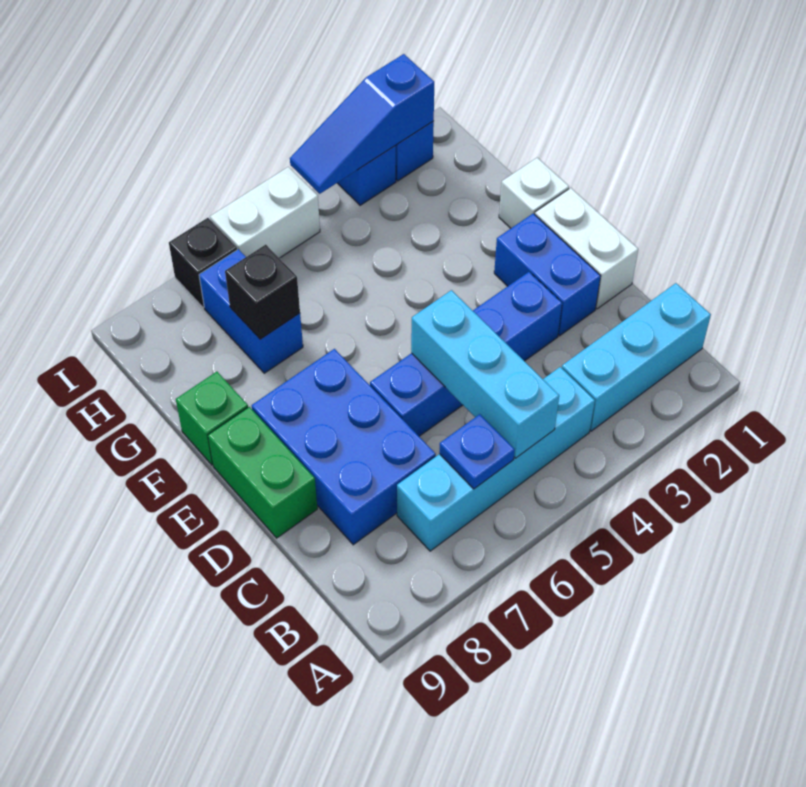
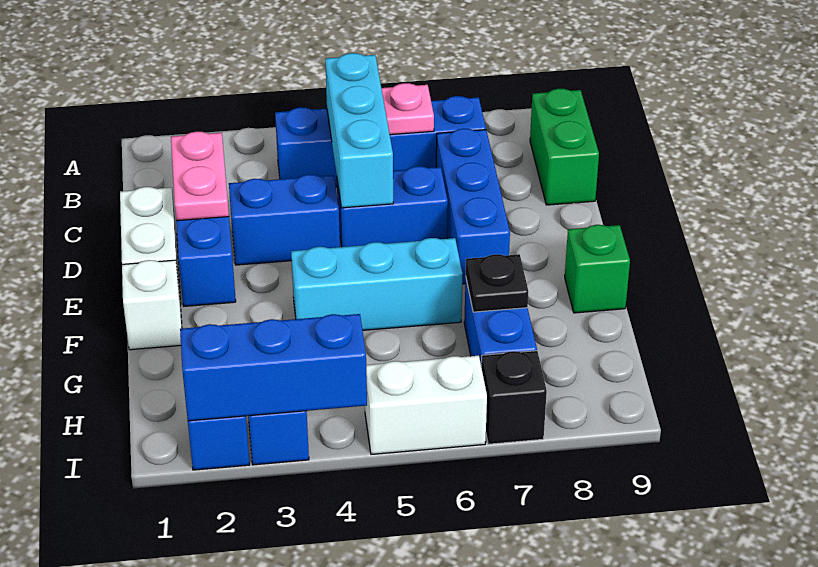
cyan 1x3 brick [562,283,711,431] -> cyan 1x3 brick moved to [291,238,462,330]
cyan 1x4 brick [397,367,595,551] -> blue 1x4 brick [275,96,486,187]
blue 1x1 plate [439,414,515,489] -> pink 1x1 plate [381,83,434,135]
none -> pink 1x2 plate [171,132,229,221]
blue 2x3 brick [252,349,436,545] -> blue 1x3 brick [436,129,510,284]
green 1x2 brick [208,407,317,538] -> green 1x2 brick moved to [530,89,599,205]
black 1x1 brick [225,245,300,339] -> black 1x1 plate [466,254,528,312]
blue 1x3 slope [290,54,434,194] -> blue 1x3 brick [180,314,367,421]

